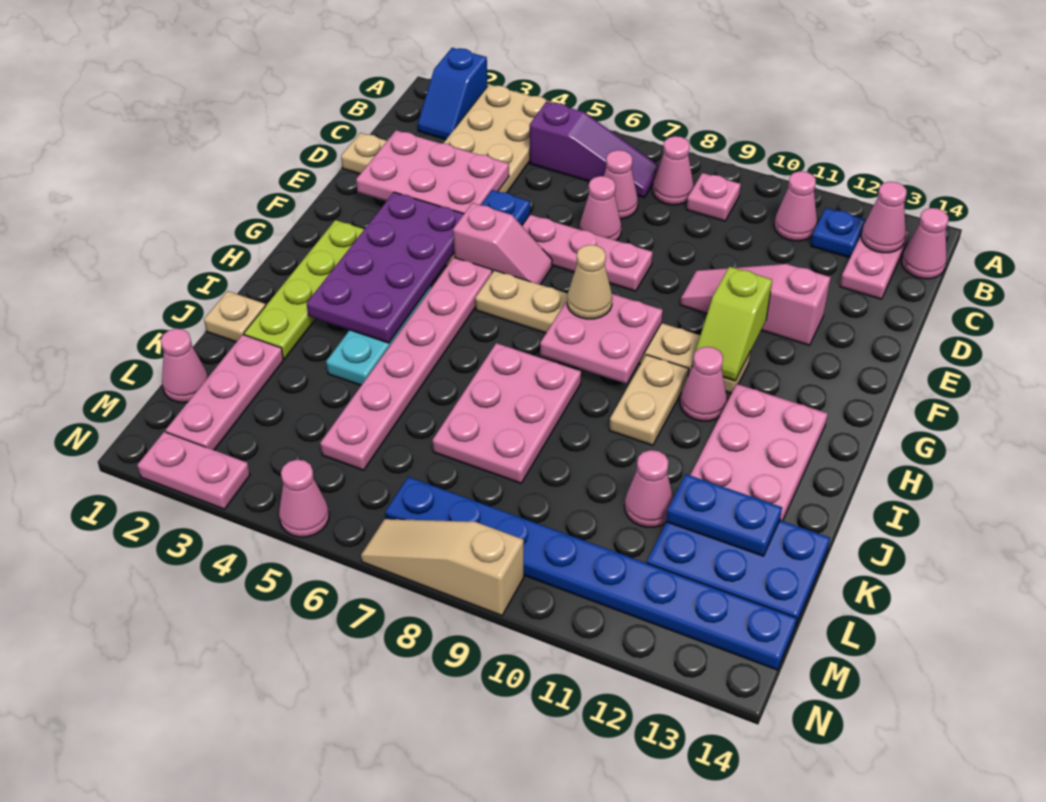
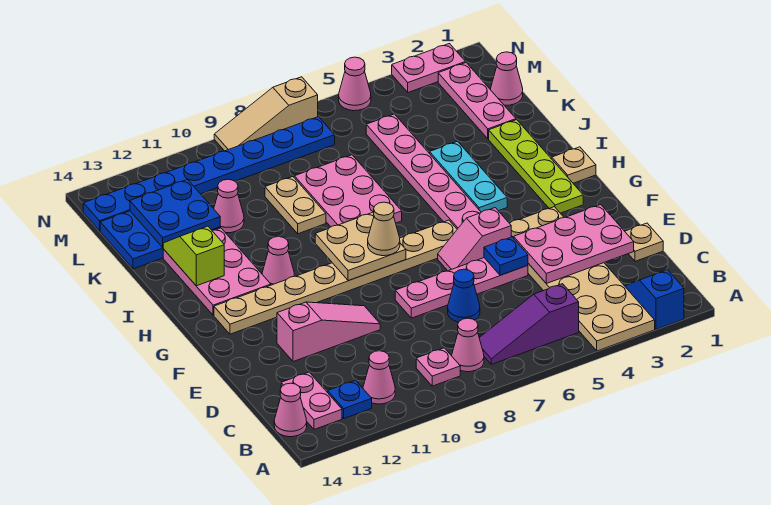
pink 1x1 cone [861,182,907,253] -> none
pink 1x1 cone [604,150,638,219] -> none
pink 1x1 cone [580,176,621,241] -> blue 1x1 cone [448,269,480,322]
purple 2x4 plate [307,192,464,343] -> none
lime 1x2 slope [692,267,772,381] -> lime 1x2 slope moved to [163,226,224,286]
tan 1x6 plate [475,270,750,393] -> tan 1x8 plate [214,220,457,334]
pink 2x2 plate [540,294,663,384] -> tan 2x2 plate [315,212,406,281]
tan 1x2 plate [609,355,689,445] -> tan 1x2 plate moved to [265,177,326,234]
tan 1x1 plate [204,291,265,342] -> tan 1x1 plate moved to [552,147,596,183]
blue 1x2 plate [666,474,782,556] -> blue 2x2 plate [130,180,220,247]
tan 1x3 slope [361,519,524,616] -> tan 1x3 slope turned to [214,77,318,151]

